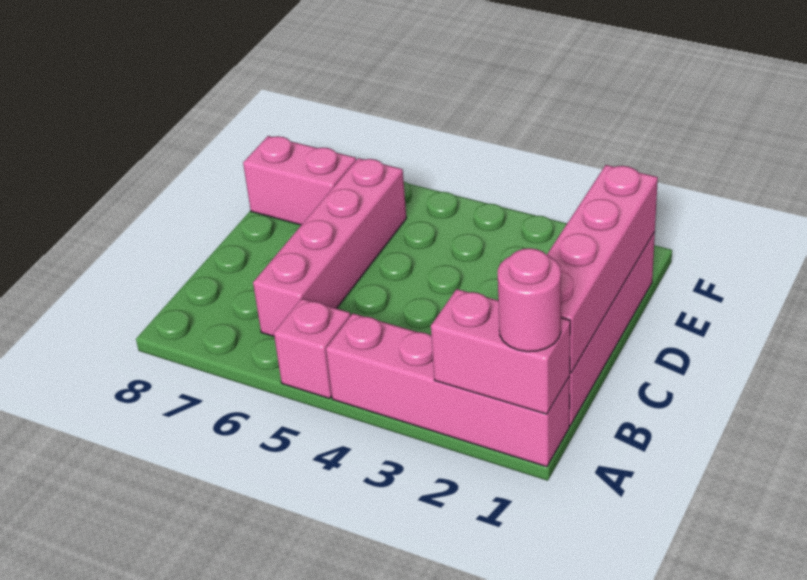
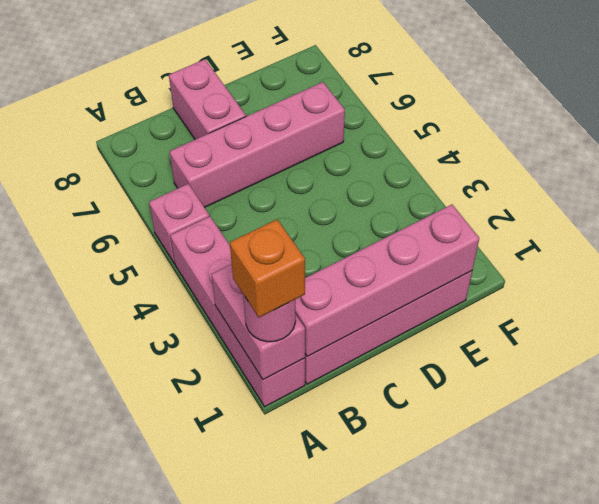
none -> orange 1x1 brick [230,219,305,317]
pink 1x2 brick [243,136,356,225] -> pink 1x2 brick moved to [169,59,246,139]

